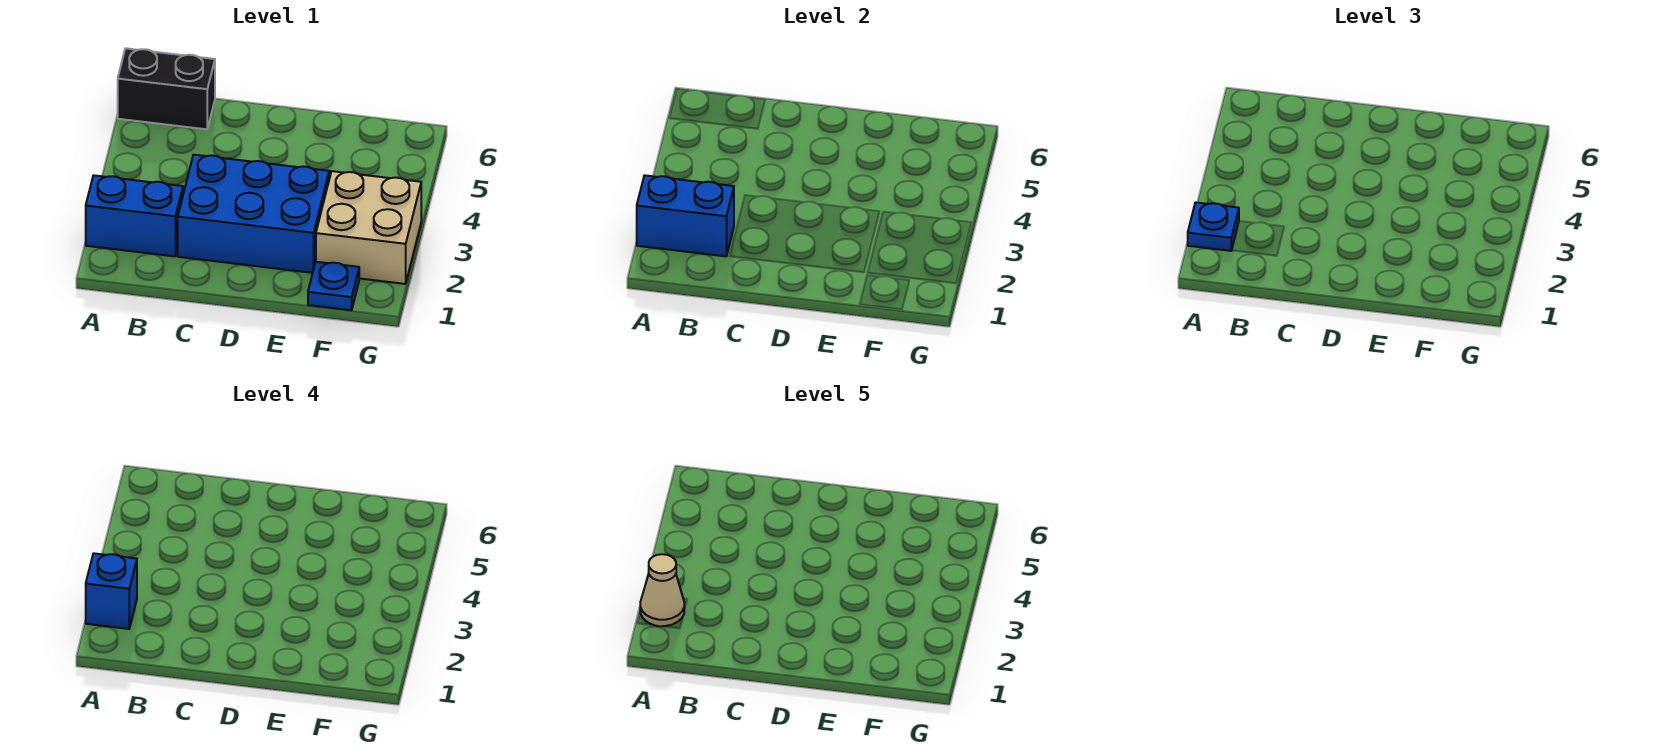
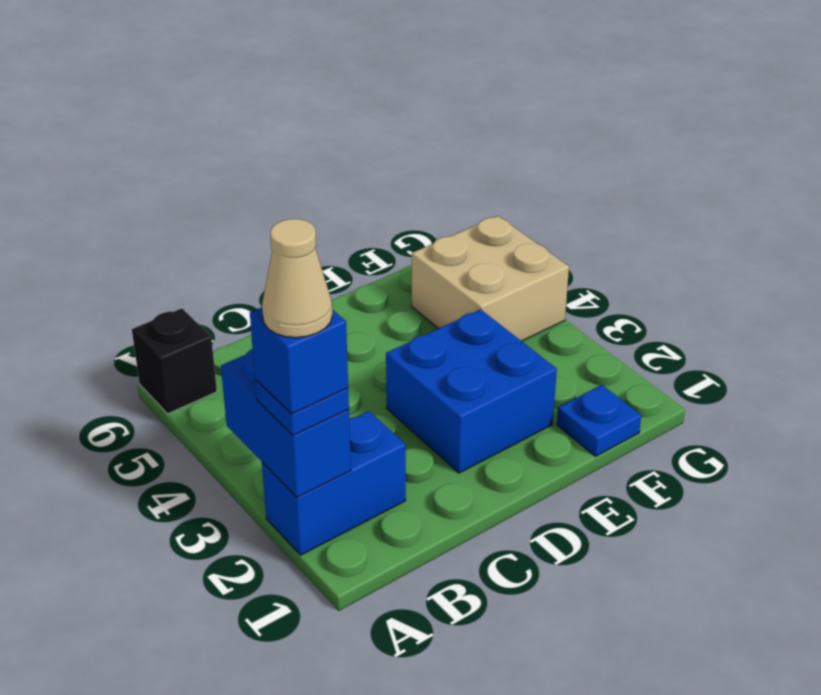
blue 1x2 brick [637,175,734,256] -> blue 1x2 brick turned to [221,349,351,497]
black 1x2 brick [118,48,215,129] -> black 1x1 brick [132,308,217,414]
blue 2x3 brick [178,155,329,273] -> blue 2x2 brick [386,309,557,473]
tan 2x2 brick [316,171,421,284] -> tan 2x2 brick moved to [412,216,569,341]

